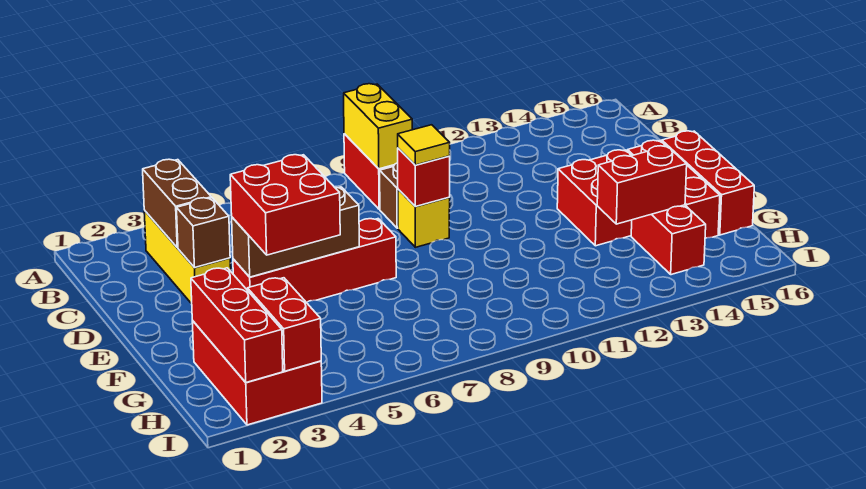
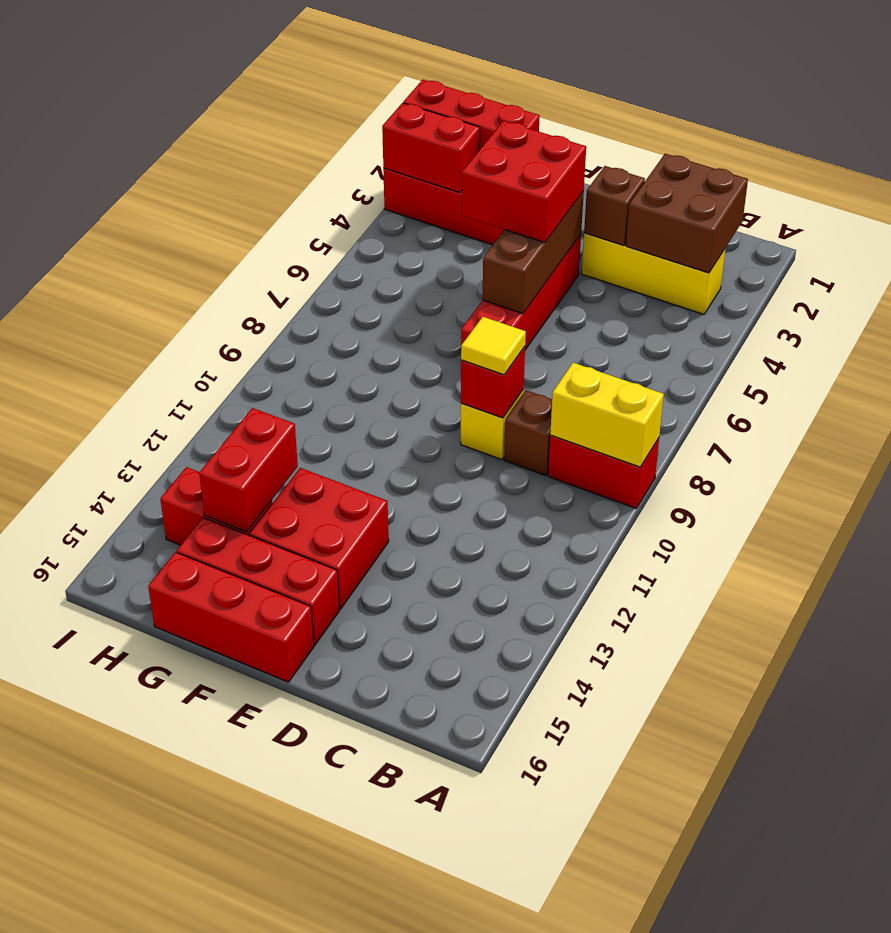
brown 1x2 brick [143,159,211,248] -> brown 2x2 brick [626,154,748,273]

